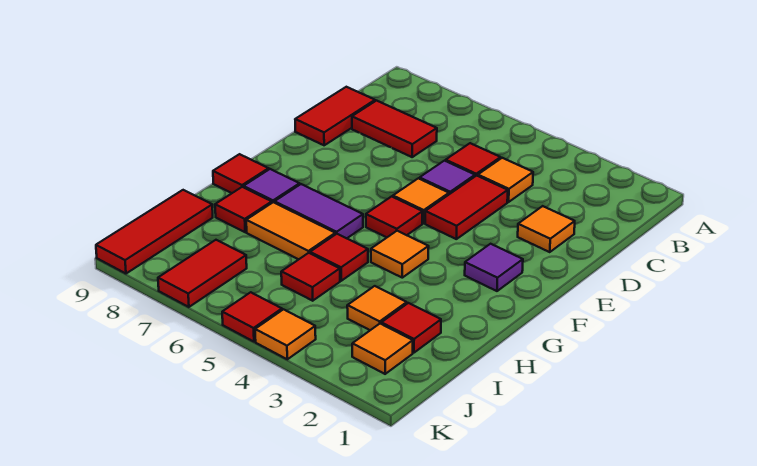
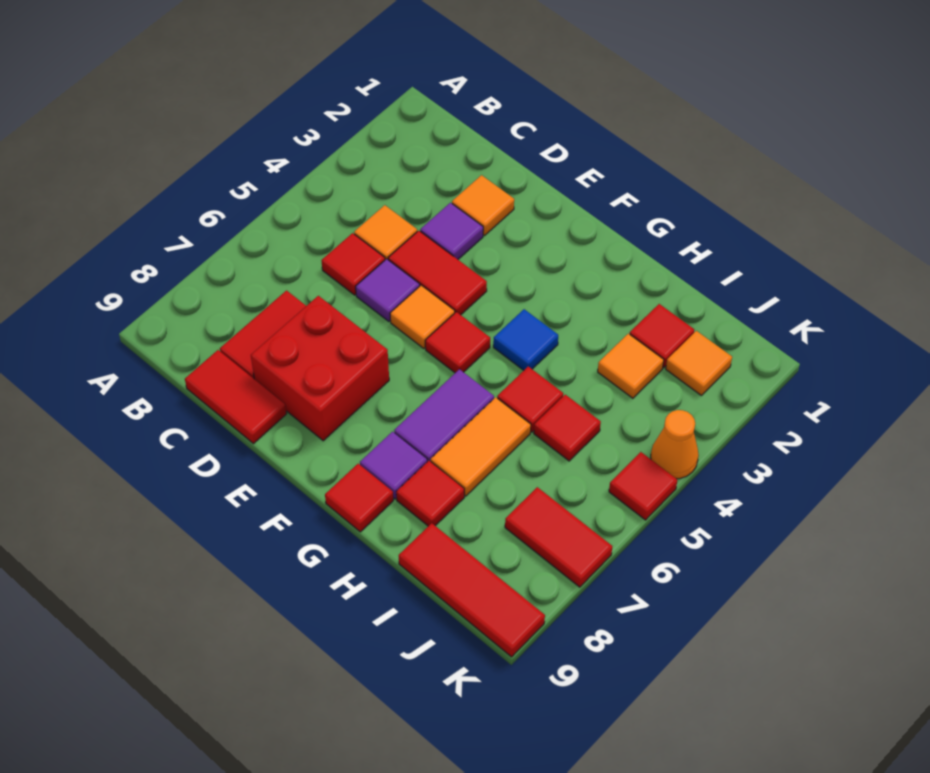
none -> red 2x2 brick [251,296,389,441]
purple 1x1 tile [465,244,523,291] -> purple 1x1 tile moved to [420,203,483,259]
orange 1x1 tile [371,231,429,278] -> blue 1x1 tile [493,309,558,370]
orange 1x1 tile [255,309,316,359] -> orange 1x1 cone [651,410,699,479]

